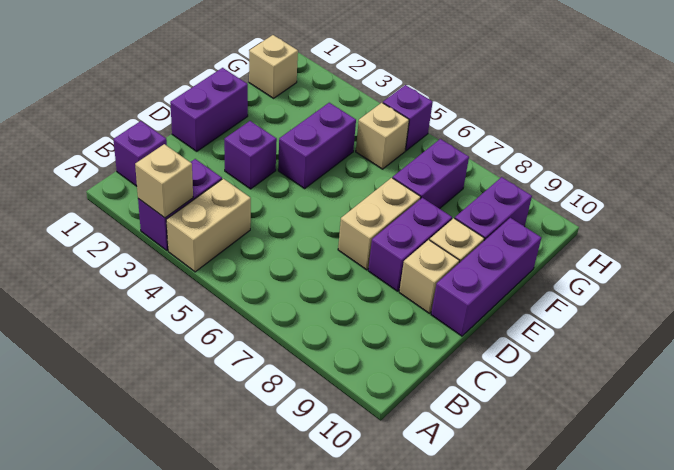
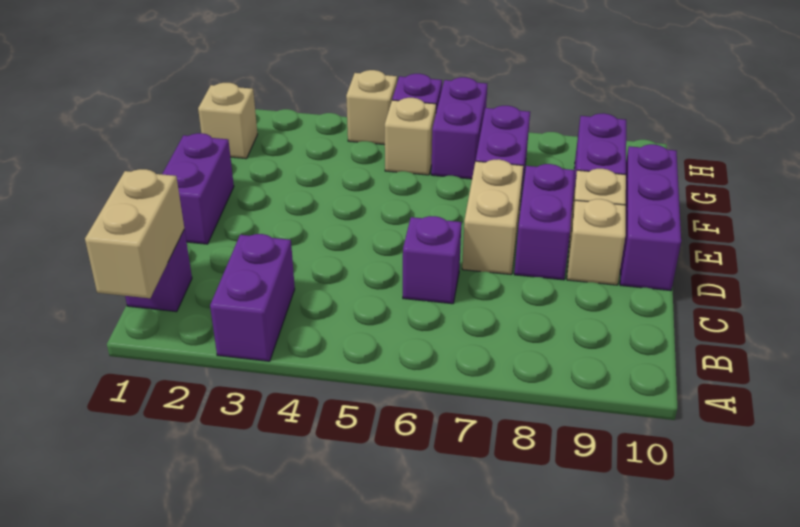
tan 1x1 brick [135,144,193,218] -> tan 1x1 brick moved to [346,70,397,145]
tan 1x2 brick [166,179,251,272] -> tan 1x2 brick moved to [85,169,184,298]
purple 1x1 brick [224,121,277,189] -> purple 1x1 brick moved to [403,216,461,304]
purple 1x2 brick [278,103,356,189] -> purple 1x2 brick moved to [431,77,487,179]

